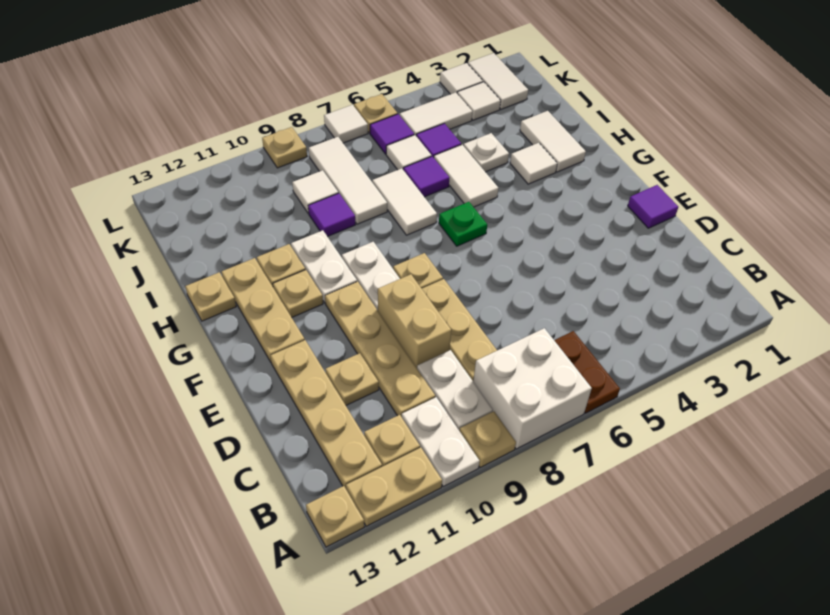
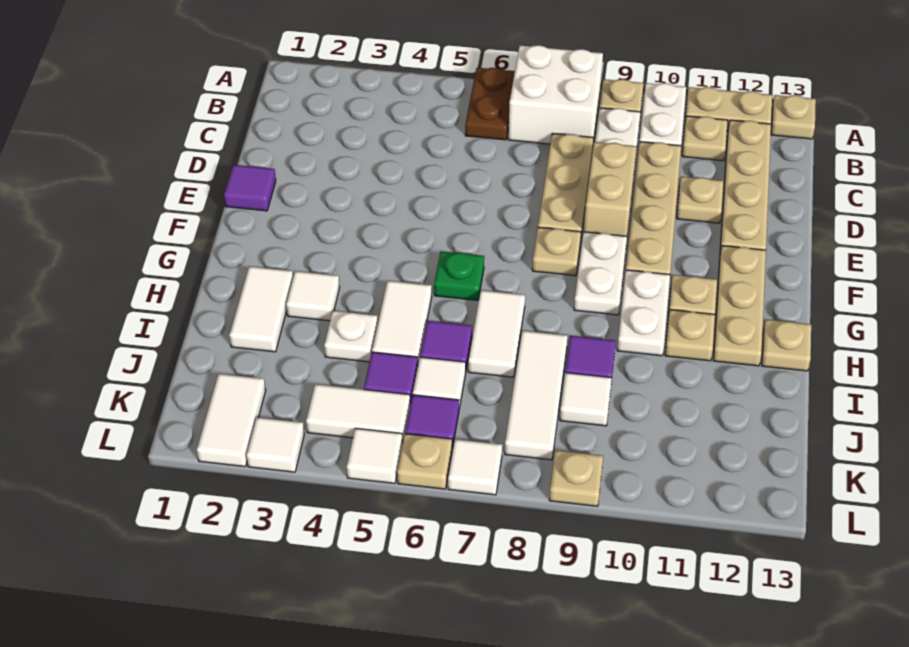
white 1x1 tile [457,82,501,120] -> white 1x1 tile moved to [347,428,403,483]

